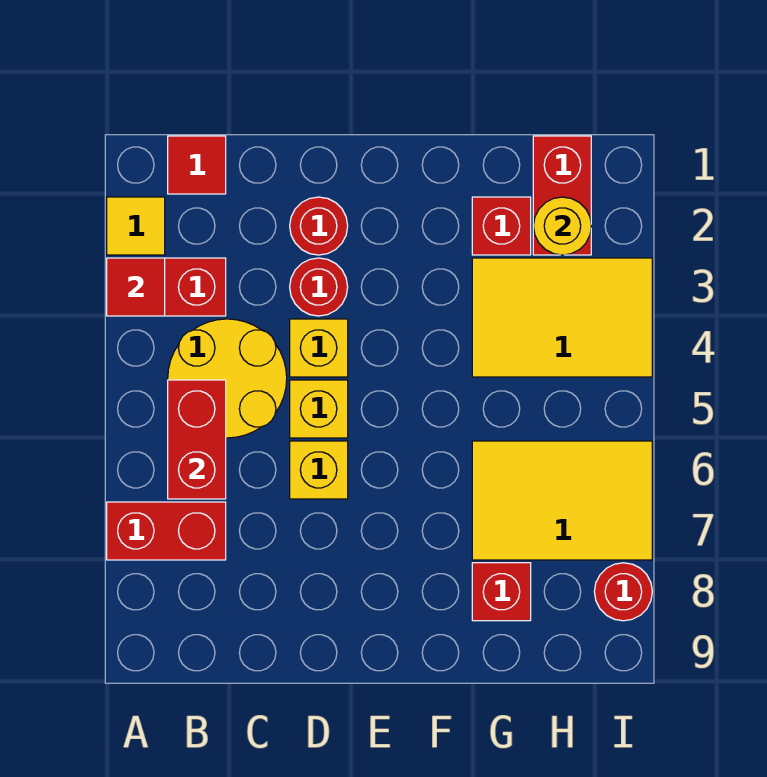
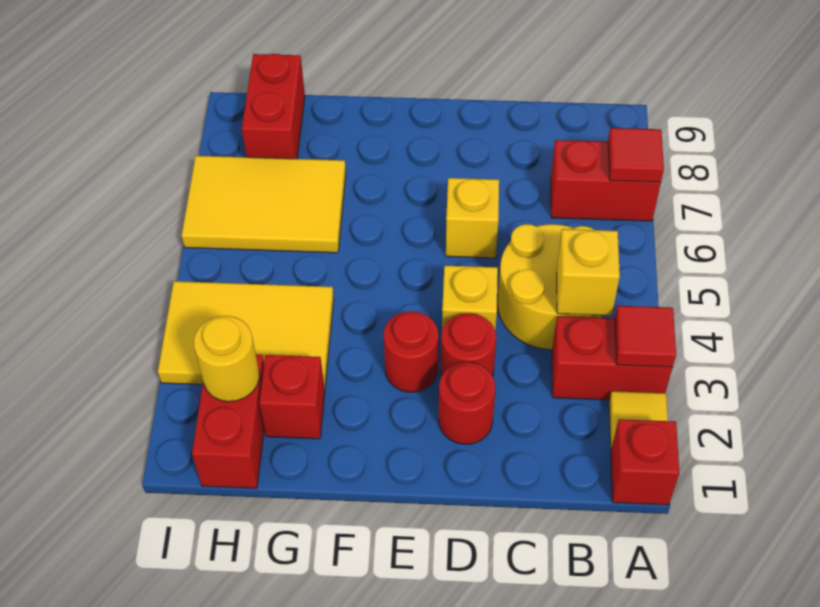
red 1x1 tile [168,136,226,194] -> red 1x1 tile moved to [608,128,664,182]
red 1x2 brick [168,380,226,499] -> red 1x2 brick moved to [242,54,305,159]
yellow 1x1 brick [290,380,348,438] -> yellow 1x1 brick moved to [557,229,620,316]
red 1x1 brick [472,563,531,621] -> red 1x1 brick moved to [611,419,679,505]
red 1x1 round brick [594,563,652,621] -> red 1x1 round brick moved to [384,311,438,392]

